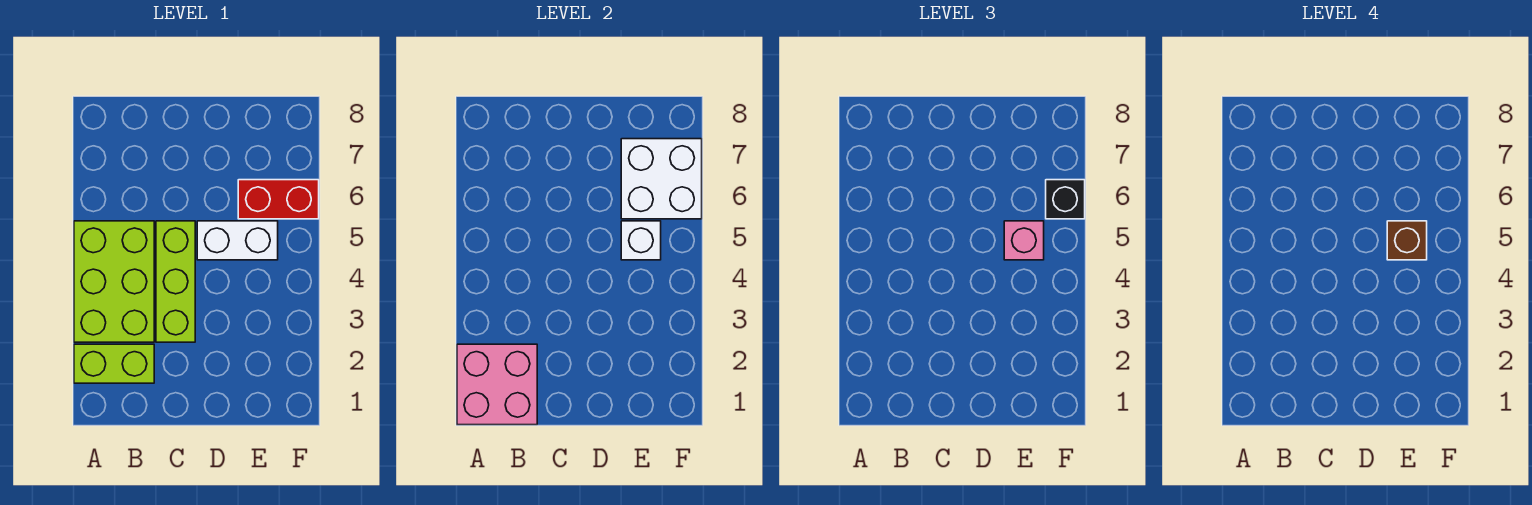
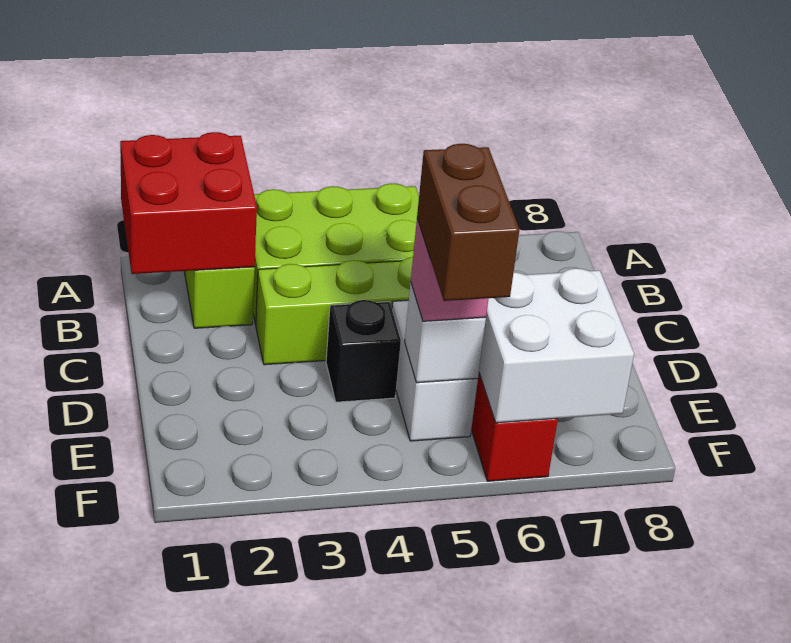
pink 2x2 brick [457,344,537,425] -> red 2x2 brick [120,132,257,274]
brown 1x1 brick [1387,221,1427,260] -> brown 1x2 brick [417,144,519,301]
black 1x1 brick [1046,180,1085,219] -> black 1x1 brick moved to [326,300,401,402]

